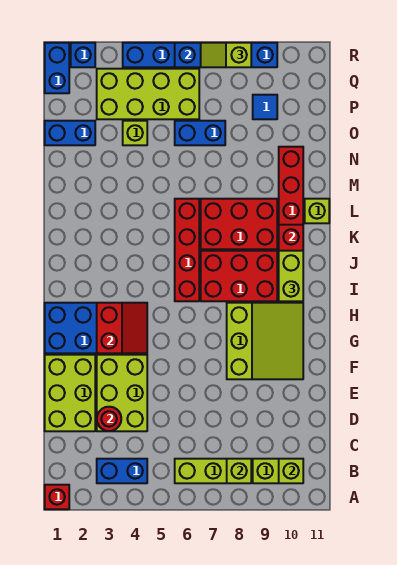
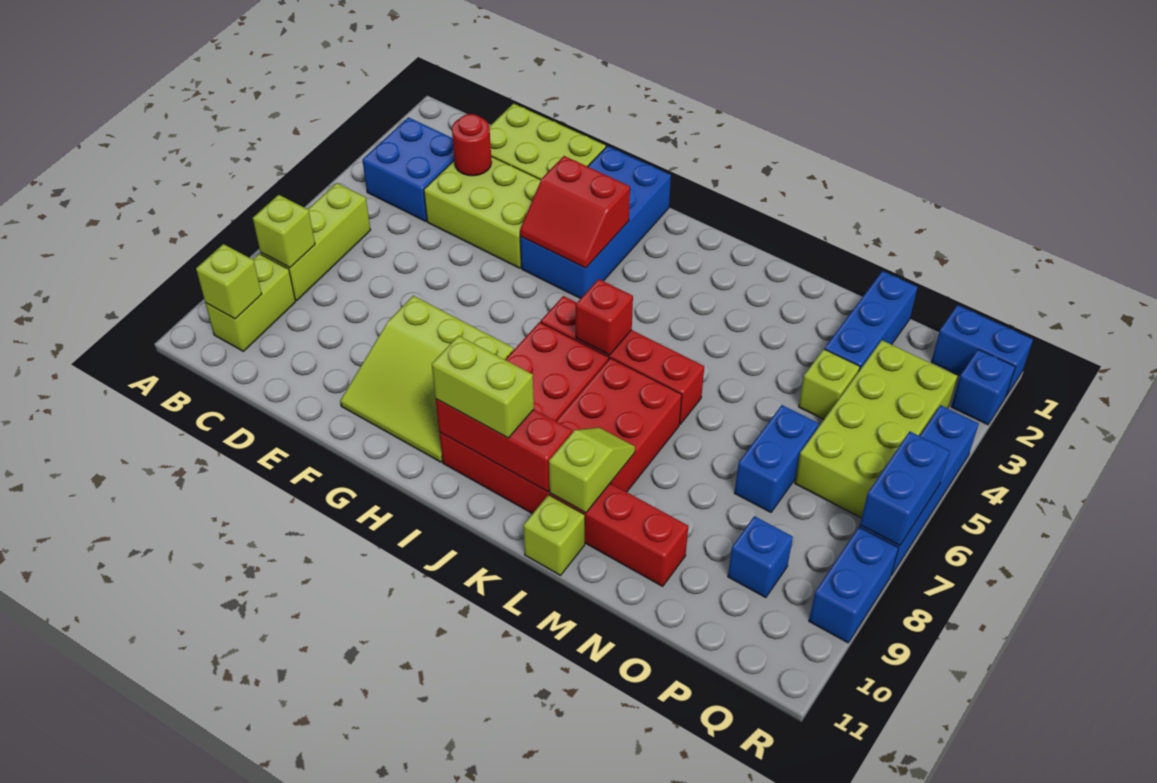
red 1x1 brick [45,485,69,509] -> red 1x1 brick moved to [576,279,633,355]
blue 1x2 brick [97,459,147,483] -> blue 2x2 brick [362,117,454,221]
blue 1x2 brick [45,121,95,145] -> blue 1x3 brick [825,271,917,371]
blue 1x1 tile [253,95,277,119] -> blue 1x1 brick [728,516,793,598]
lime 1x2 slope [201,43,251,67] -> lime 1x2 slope moved to [549,428,635,513]

